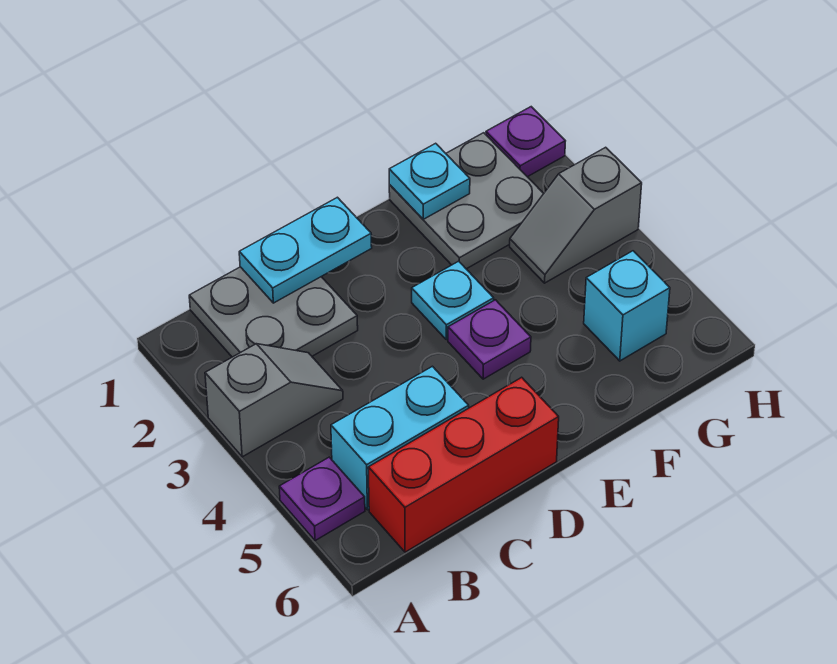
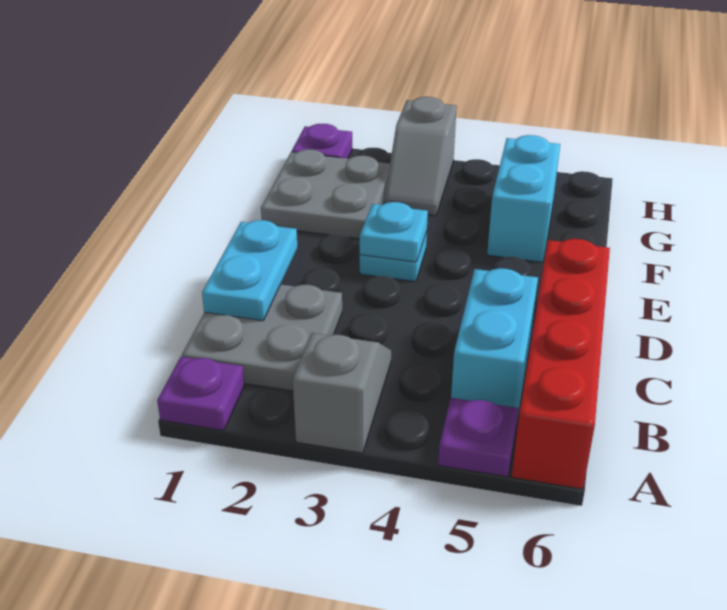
red 1x3 brick [368,377,559,552] -> red 1x4 brick [512,239,610,489]
purple 1x1 plate [448,300,531,379] -> purple 1x1 plate moved to [157,357,245,430]
cyan 1x1 plate [389,143,470,219] -> cyan 1x1 plate moved to [360,202,428,262]
cyan 1x1 brick [584,251,670,361] -> cyan 1x2 brick [487,135,560,262]

